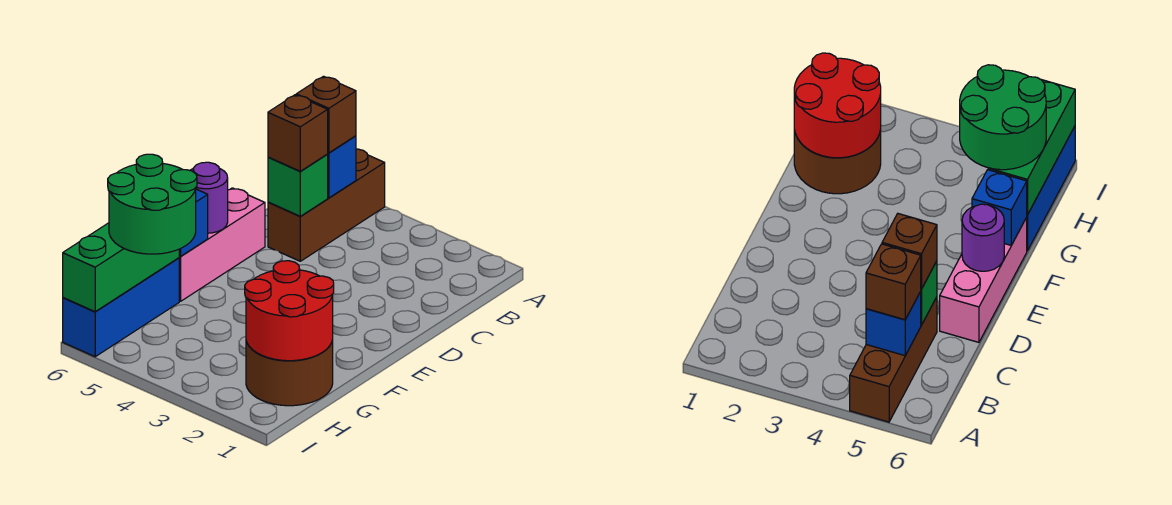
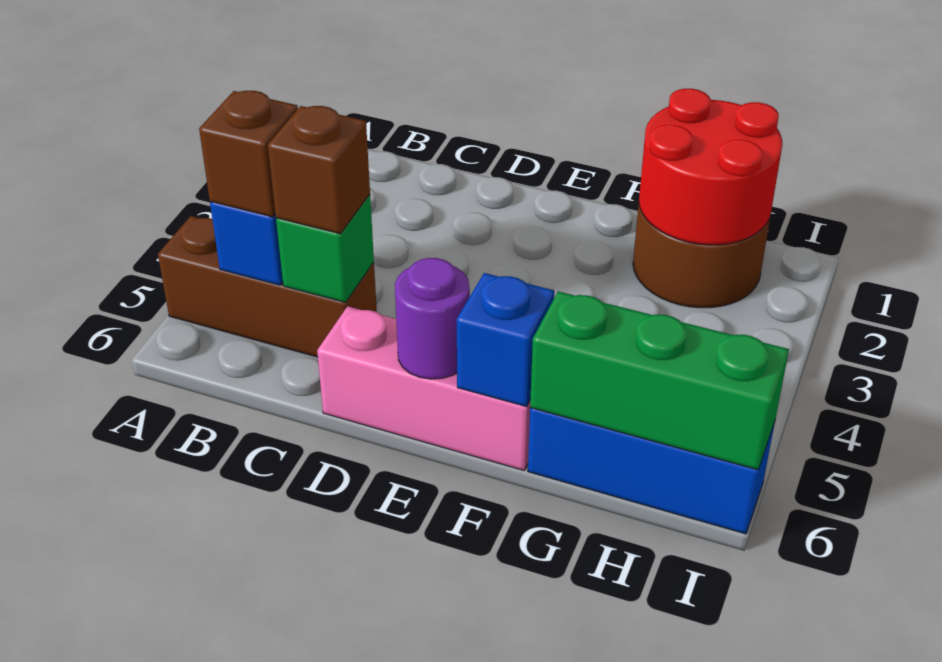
green 2x2 round brick [108,154,197,254] -> none

